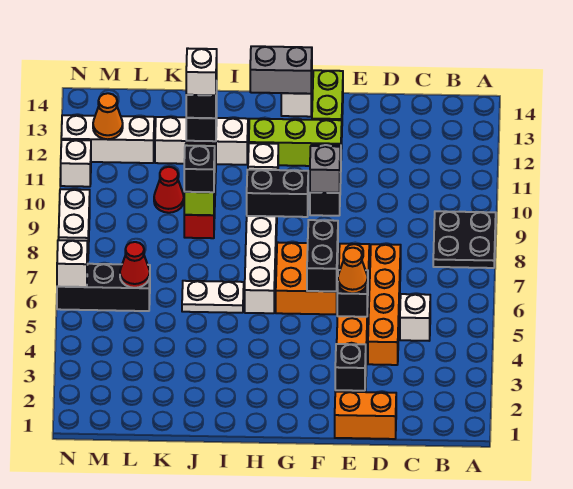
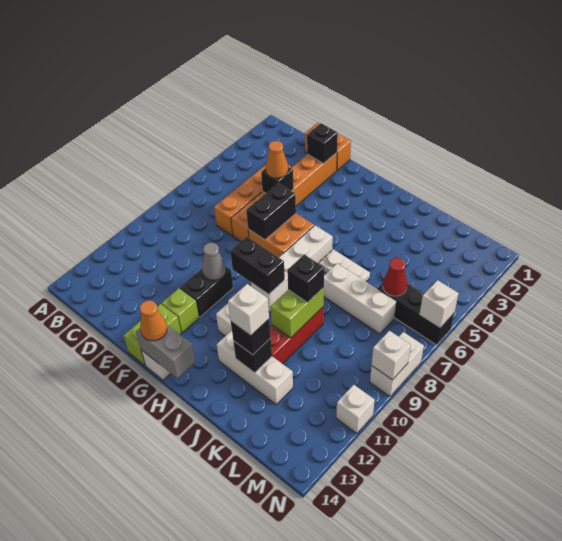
black 2x2 plate [433,211,496,268] -> none
white 1x1 brick [400,294,430,341] -> white 1x1 brick moved to [372,331,411,380]
grey 1x1 brick [310,146,340,193] -> grey 1x1 cone [202,243,226,280]
lime 1x3 brick [249,119,342,166] -> lime 1x1 brick [162,288,199,333]
red 1x1 cone [154,167,184,213] -> none
white 1x3 brick [61,115,154,163] -> white 1x3 brick moved to [324,263,396,334]
orange 1x1 cone [93,93,123,139] -> orange 1x1 cone moved to [140,301,167,341]

